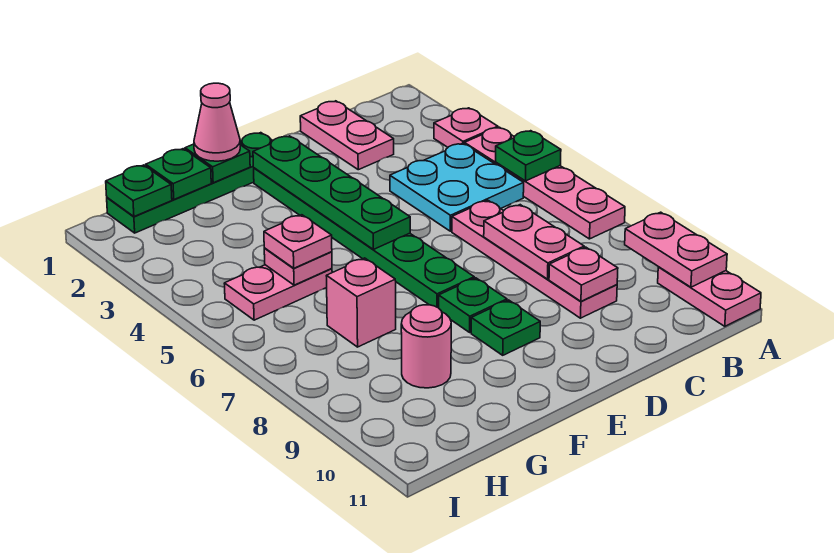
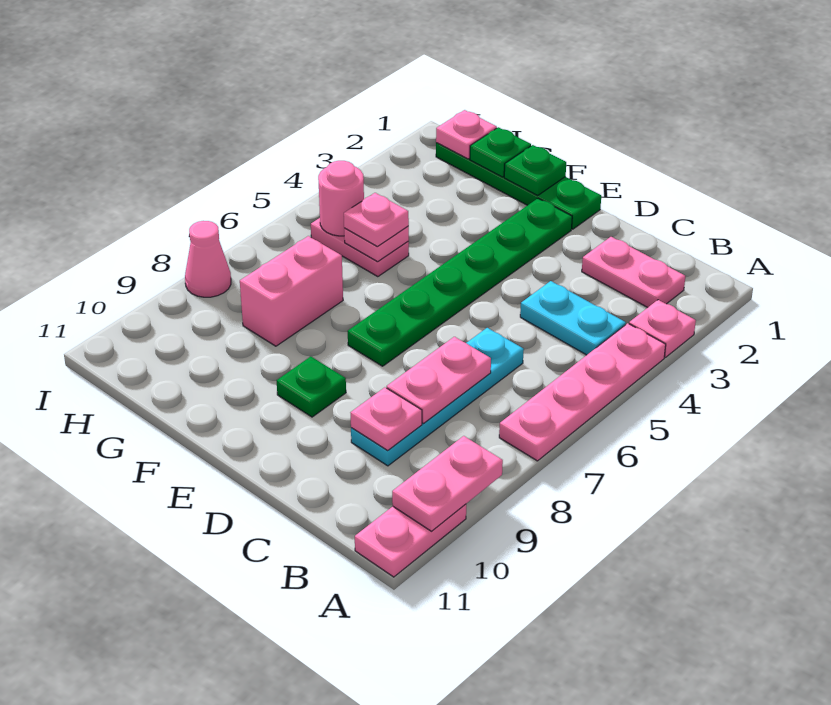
green 1x1 plate [495,131,561,181] -> none
cyan 2x2 plate [390,143,524,231] -> cyan 1x2 plate [520,281,626,355]
pink 1x2 plate [300,101,394,170] -> pink 1x2 plate turned to [582,237,685,308]
pink 1x4 plate [452,200,617,318] -> cyan 1x4 plate [351,328,524,466]
green 1x4 plate [253,136,410,249] -> none
green 1x1 plate [439,278,507,332] -> none
pink 1x1 cone [194,83,240,161] -> pink 1x1 cone moved to [185,221,231,297]
pink 1x1 brick [327,258,396,347] -> pink 1x2 brick [240,236,343,346]
pink 1x1 round brick [401,305,451,388] -> pink 1x1 round brick moved to [318,161,364,236]
green 1x1 plate [106,165,172,217] -> pink 1x1 plate [436,110,497,159]

